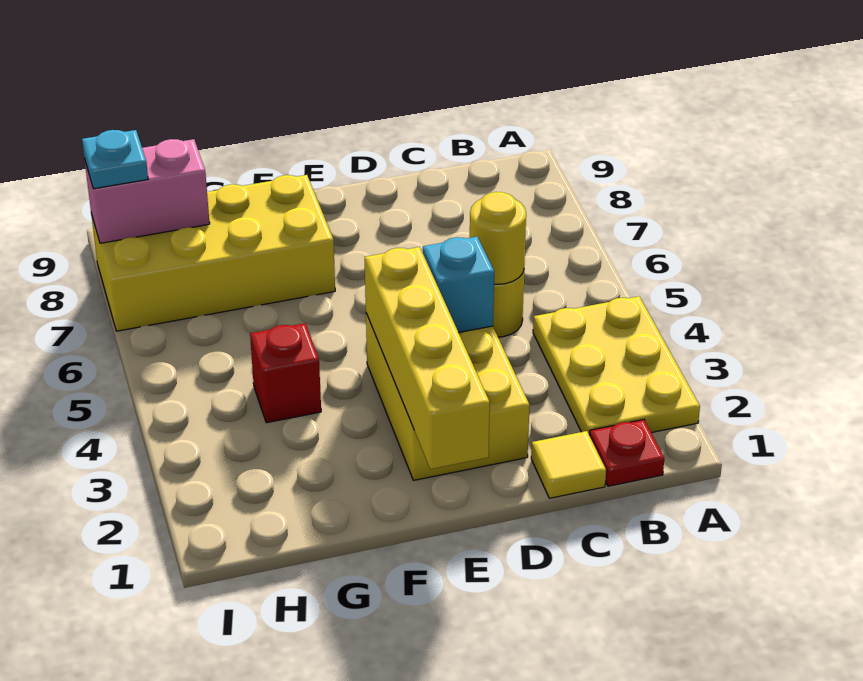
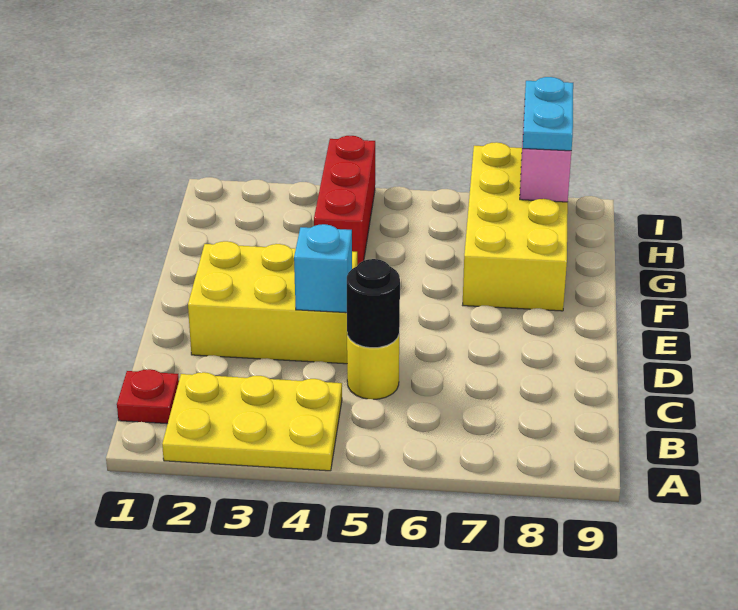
yellow 1x1 tile [531,431,606,498] -> none
yellow 1x1 round brick [470,192,526,284] -> black 1x1 round brick [347,259,400,348]
yellow 1x4 brick [365,247,490,469] -> none
red 1x1 brick [250,323,321,423] -> red 1x3 brick [314,136,375,265]
cyan 1x1 plate [82,130,148,189] -> cyan 1x2 plate [523,77,573,151]

